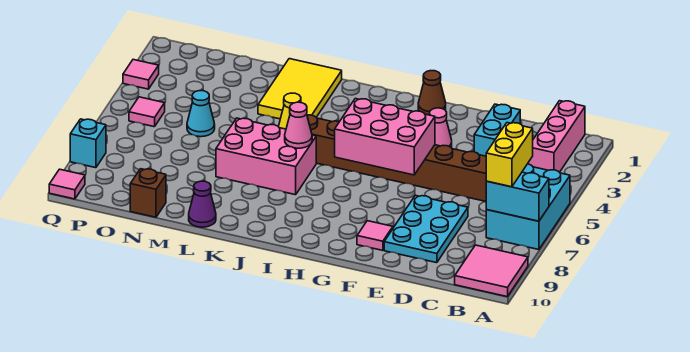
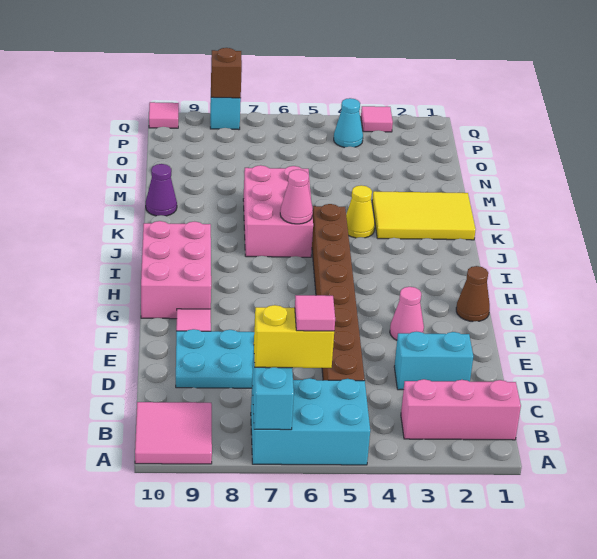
pink 2x3 brick [335,99,435,175] -> pink 2x3 brick moved to [141,221,211,319]
cyan 1x1 cone [187,91,215,137] -> cyan 1x1 cone moved to [334,98,363,148]
brown 1x1 brick [130,169,166,217] -> brown 1x1 brick moved to [211,48,242,98]
pink 1x1 tile [129,97,165,127] -> pink 1x1 tile moved to [295,295,335,331]

